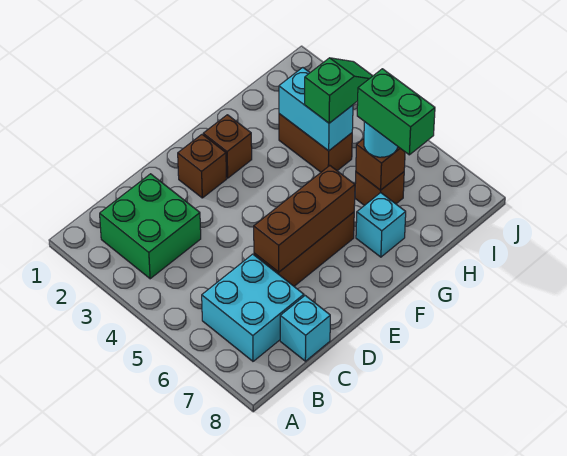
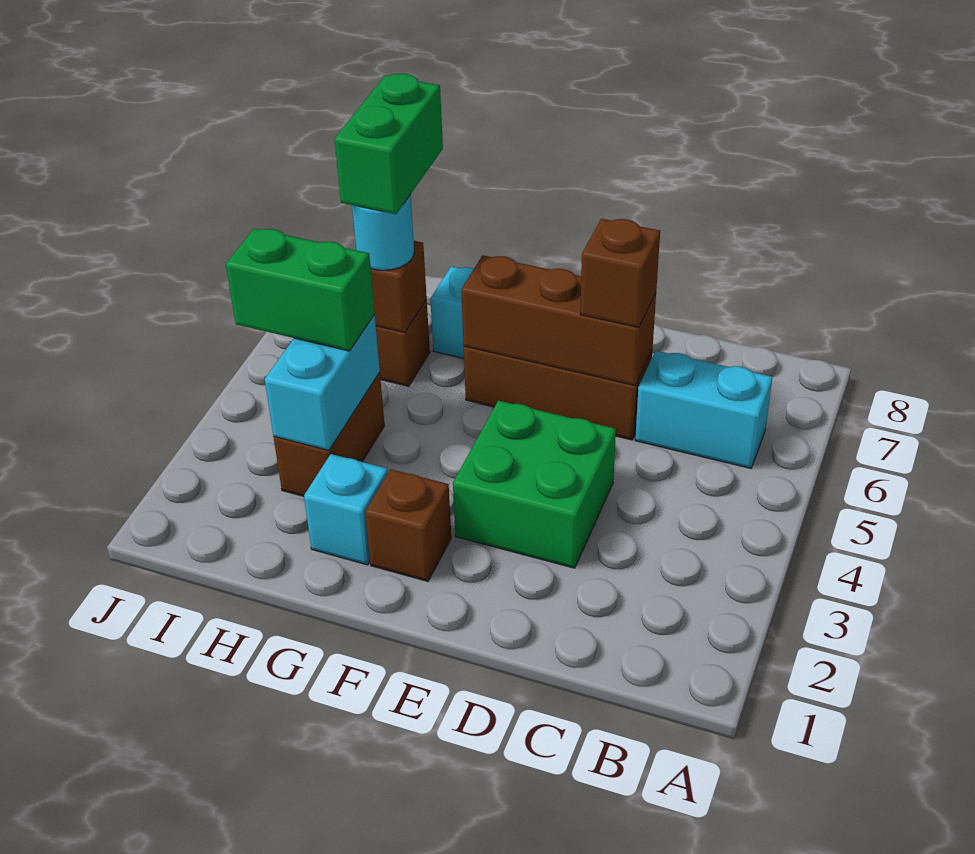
green 2x2 brick [100,174,201,279] -> green 2x2 brick moved to [453,401,616,568]
cyan 2x2 brick [202,254,304,361] -> cyan 1x2 brick [635,351,772,468]
cyan 1x1 brick [280,296,330,361] -> cyan 1x1 brick moved to [304,454,388,565]
brown 1x1 brick [178,135,227,198] -> brown 1x1 brick moved to [580,219,660,328]
green 1x2 slope [305,58,372,123] -> green 1x2 brick [226,228,375,351]

